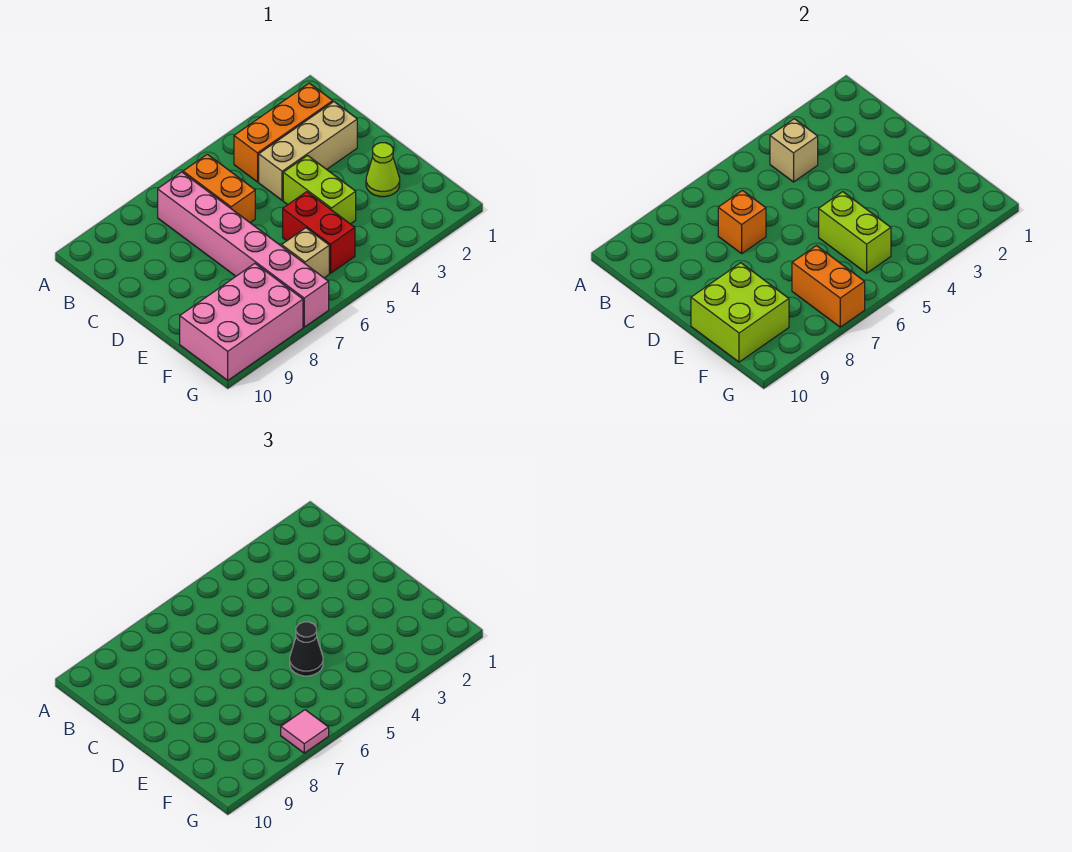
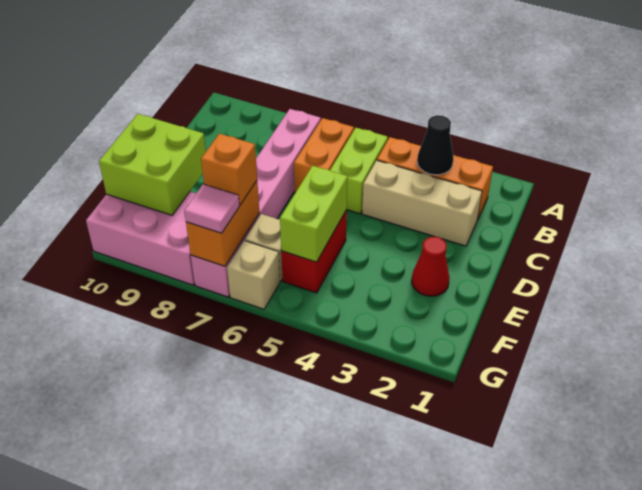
tan 1x1 brick [770,119,818,182] -> tan 1x1 brick moved to [227,241,280,309]
orange 1x1 brick [718,191,766,254] -> orange 1x1 brick moved to [201,134,257,205]
lime 1x2 brick [283,156,356,224] -> lime 1x2 brick moved to [330,128,388,214]
lime 1x1 cone [366,143,400,197] -> red 1x1 cone [412,237,449,296]
black 1x1 cone [290,622,323,676] -> black 1x1 cone moved to [417,115,453,175]

